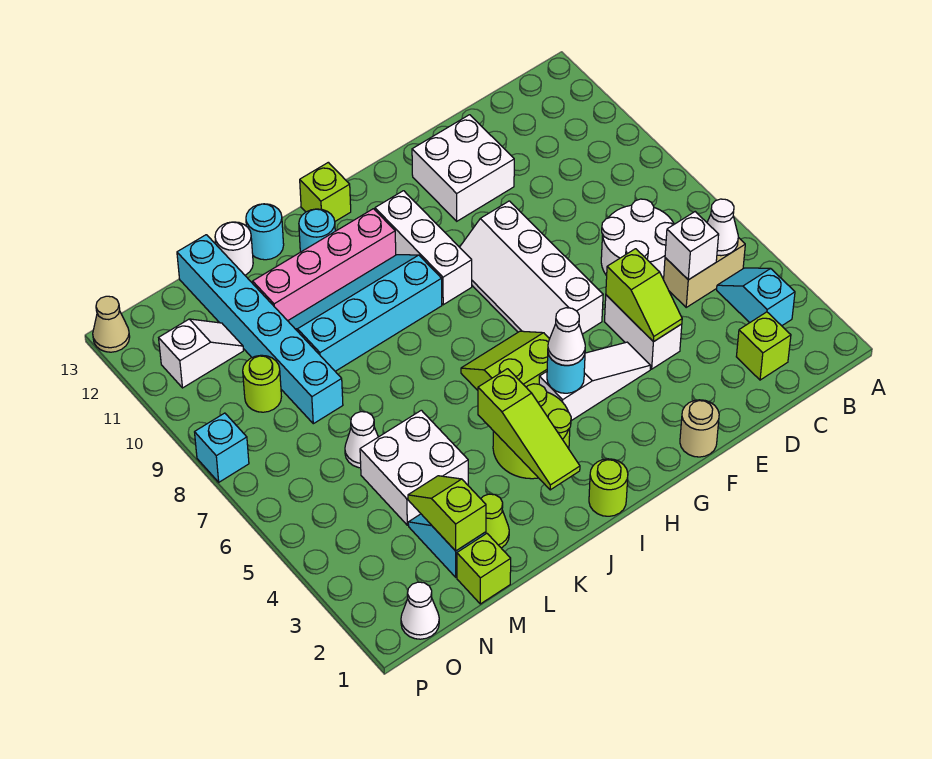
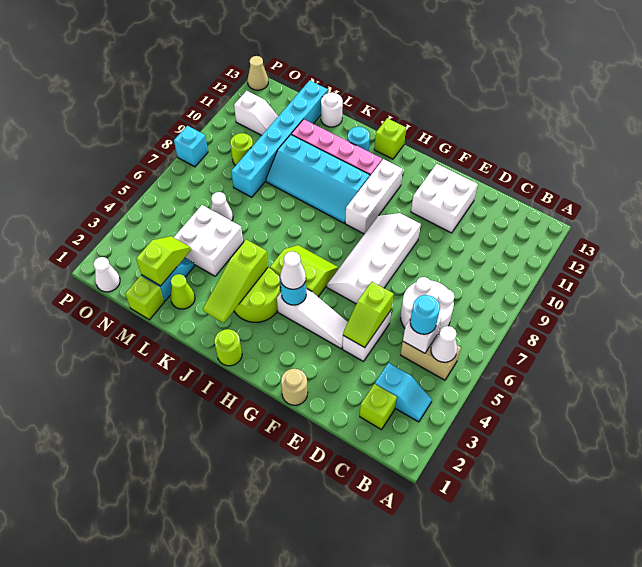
cyan 1x2 slope [717,268,795,326] -> cyan 1x2 slope turned to [375,363,432,422]
cyan 2x4 slope [288,255,442,371] -> cyan 2x4 slope turned to [266,135,370,223]
cyan 1x1 round brick [246,204,284,260] -> cyan 1x1 round brick moved to [410,295,440,334]

